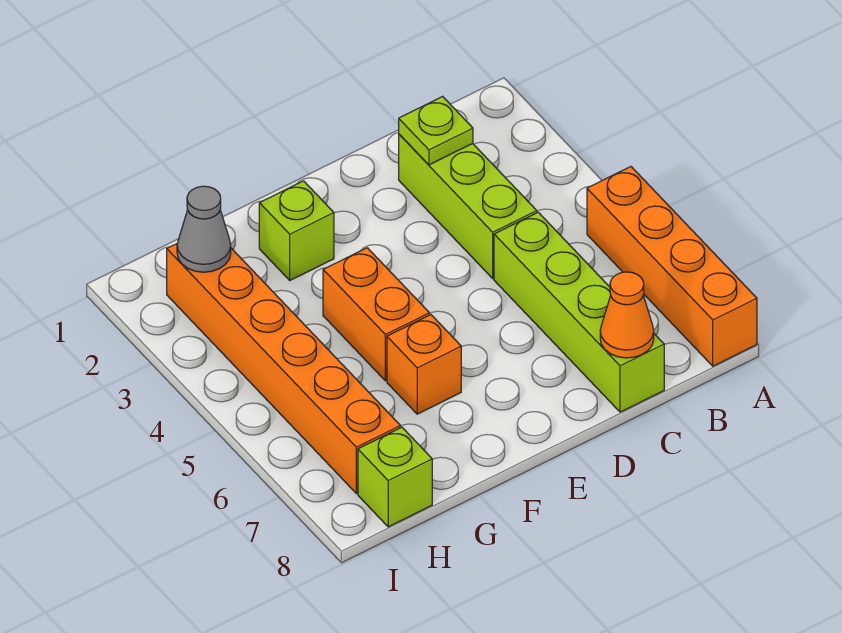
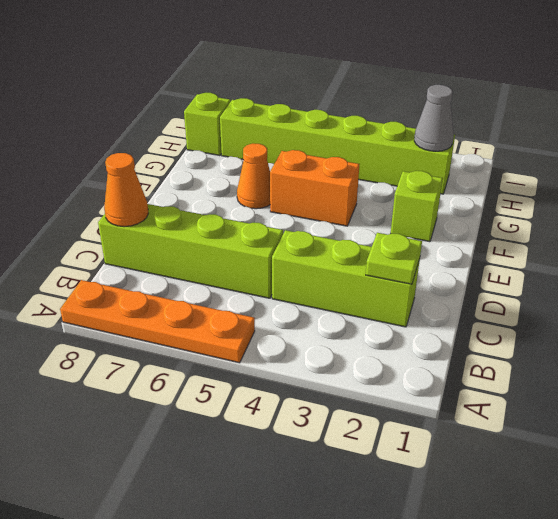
orange 1x4 brick [587,167,757,366] -> orange 1x4 plate [60,280,255,363]
orange 1x1 brick [387,315,461,414] -> orange 1x1 cone [237,144,270,209]
orange 1x6 brick [167,244,400,493] -> lime 1x6 brick [220,98,455,194]

